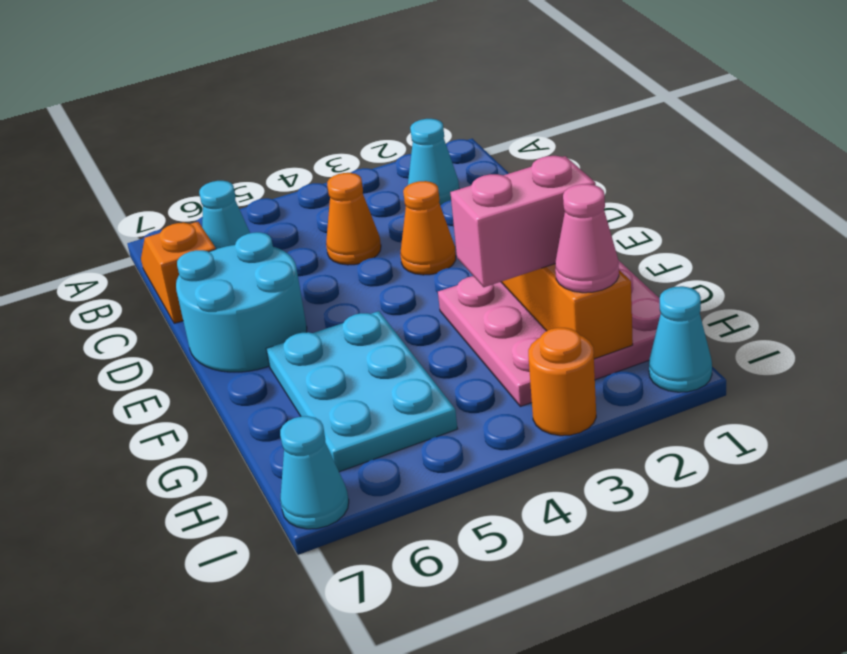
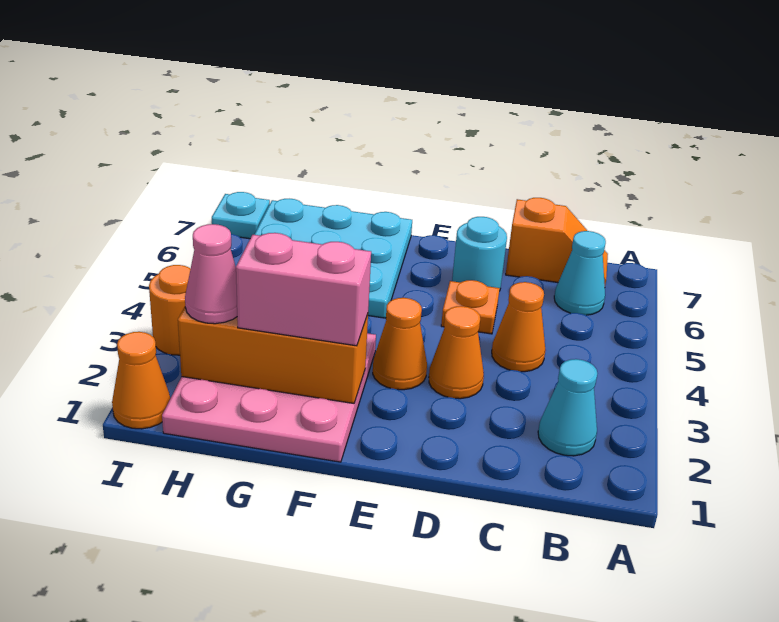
none -> orange 1x1 plate [441,280,500,334]
cyan 2x2 round brick [176,232,307,372] -> cyan 1x1 round brick [452,217,507,291]
none -> orange 1x1 cone [373,298,427,390]
cyan 2x3 plate [266,311,457,472] -> cyan 3x3 plate [254,199,412,318]
pink 1x2 brick [450,156,596,287] -> pink 1x2 brick turned to [236,233,371,346]
cyan 1x1 cone [649,286,712,392] -> orange 1x1 cone [112,332,170,429]
cyan 1x1 cone [280,416,349,529] -> cyan 1x1 plate [212,192,270,239]

